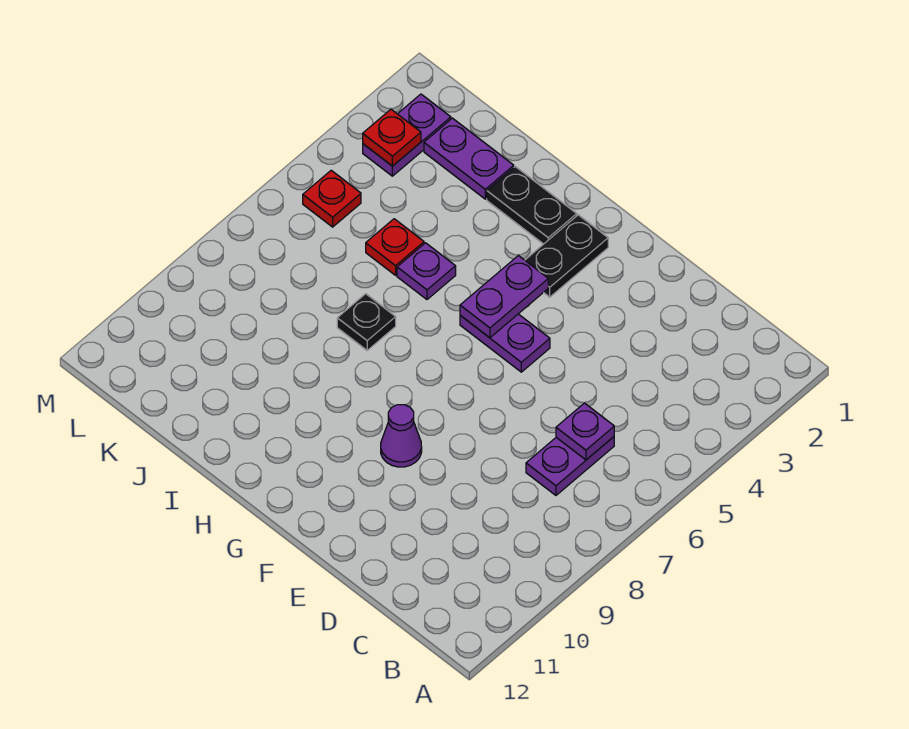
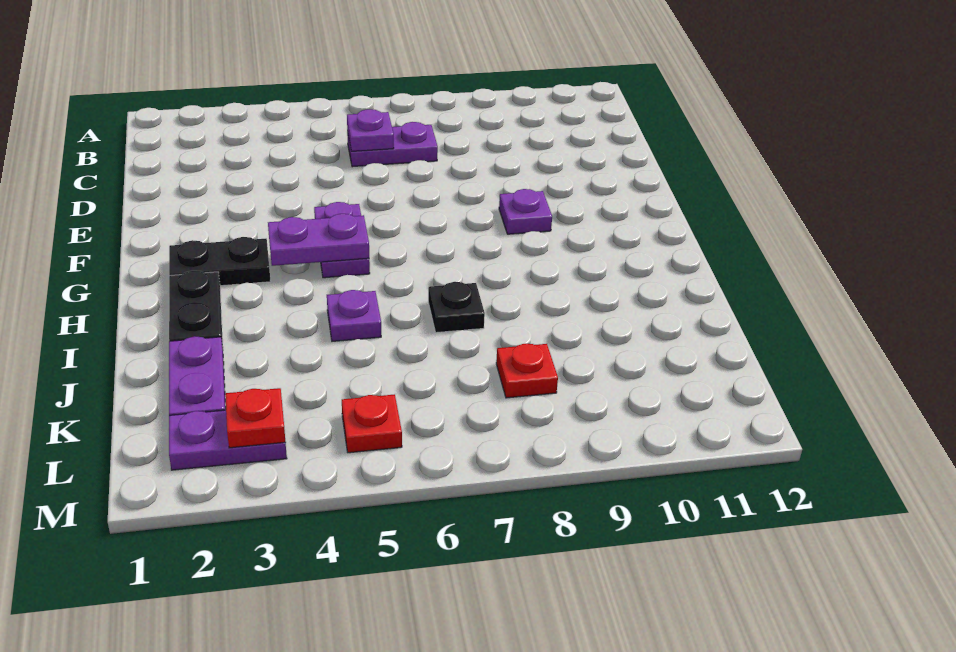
purple 1x1 cone [381,405,422,467] -> purple 1x1 plate [499,189,552,234]
red 1x1 plate [366,219,424,275] -> red 1x1 plate moved to [496,344,558,398]

